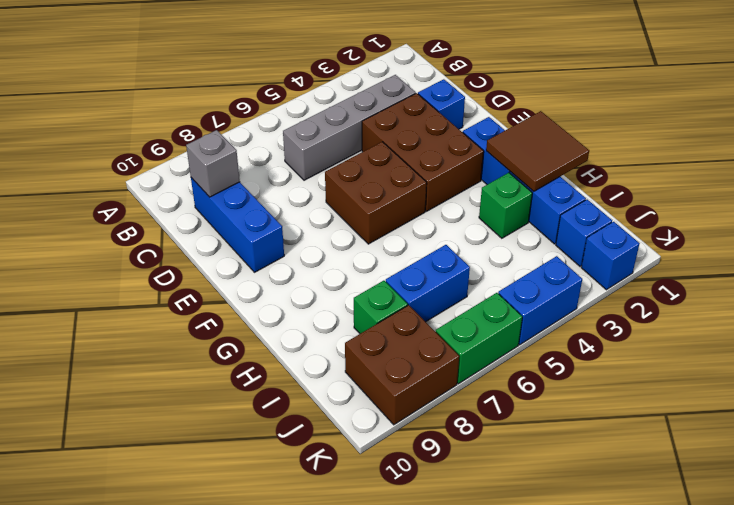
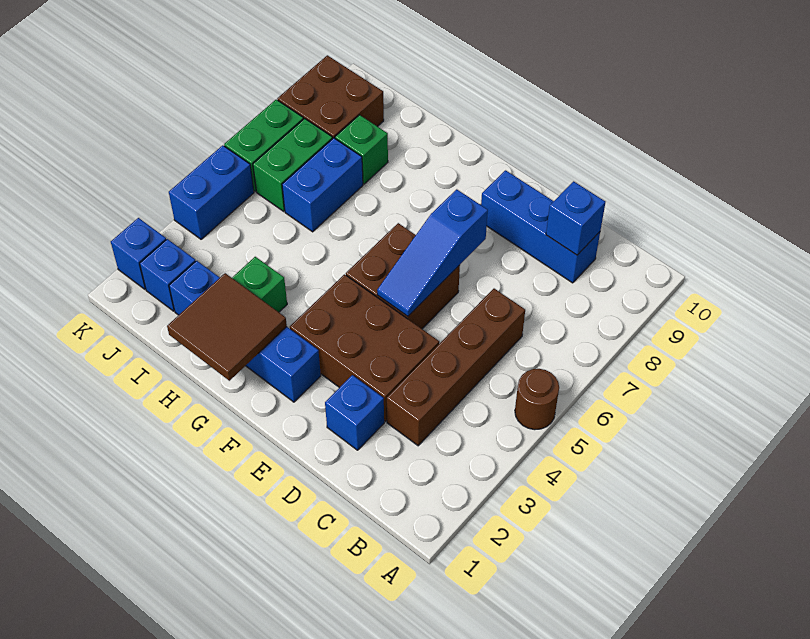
none -> brown 1x1 round brick [515,369,559,430]
grey 1x4 brick [283,75,416,180] -> brown 1x4 brick [387,289,525,446]
grey 1x1 brick [186,130,240,197] -> blue 1x1 brick [546,181,605,255]
none -> blue 1x3 slope [377,189,488,316]
none -> green 1x2 brick [253,119,332,211]

